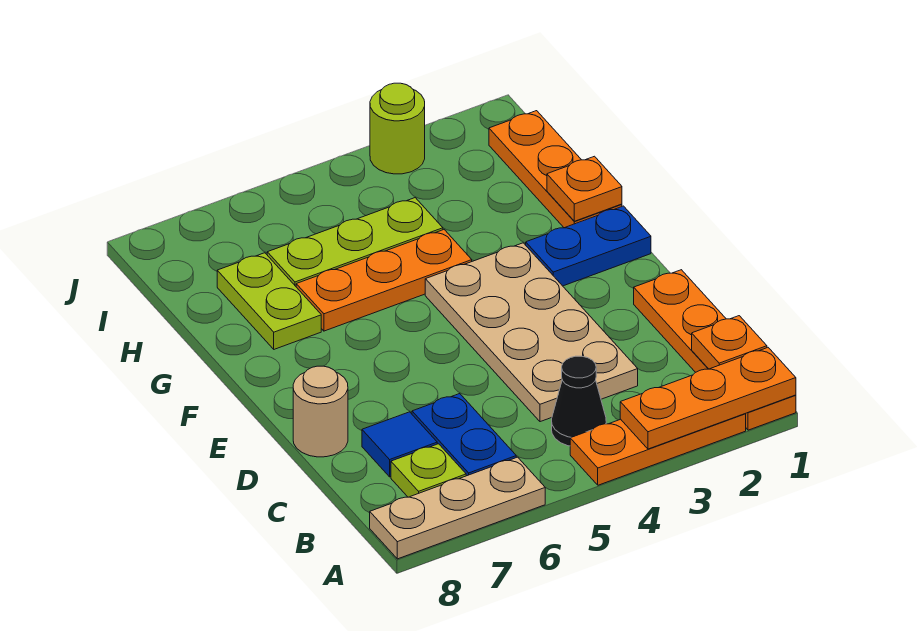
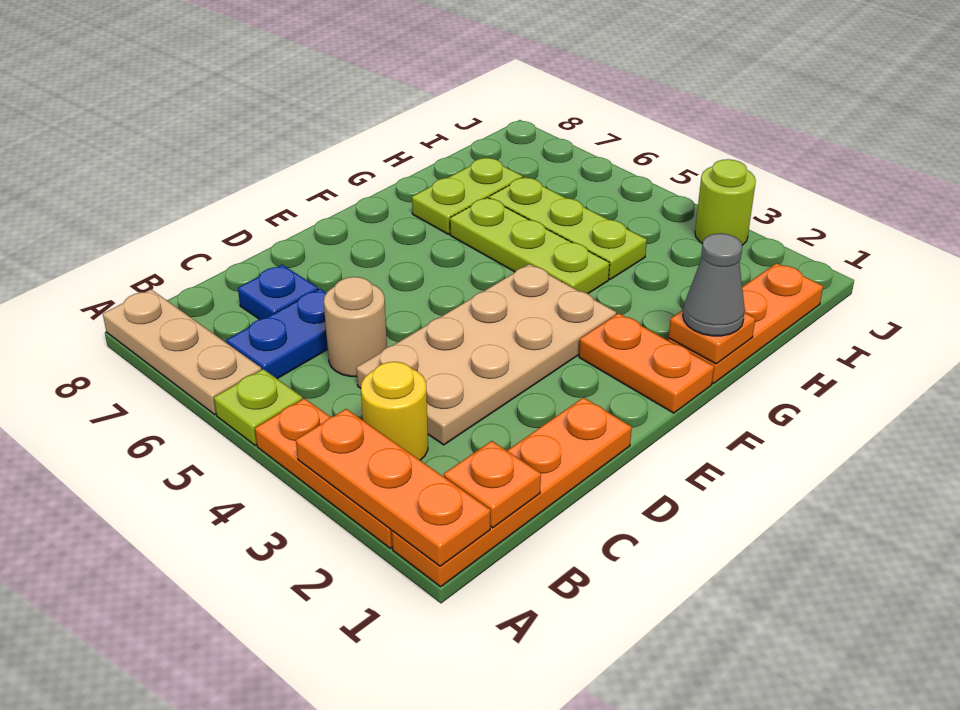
none -> yellow 1x1 round brick [361,362,428,460]
black 1x1 cone [552,356,606,446] -> none
lime 1x1 plate [391,444,466,497] -> lime 1x1 plate moved to [214,369,303,445]
blue 1x1 tile [362,412,437,477] -> blue 1x1 plate [238,265,318,319]
tan 1x1 round brick [293,366,348,457] -> tan 1x1 round brick moved to [324,277,387,377]
blue 1x2 plate [526,206,651,286] -> orange 1x2 plate [579,313,714,413]
none -> grey 1x1 cone [683,233,745,336]
orange 1x3 plate [296,230,472,331] -> lime 1x3 plate [450,198,610,294]

